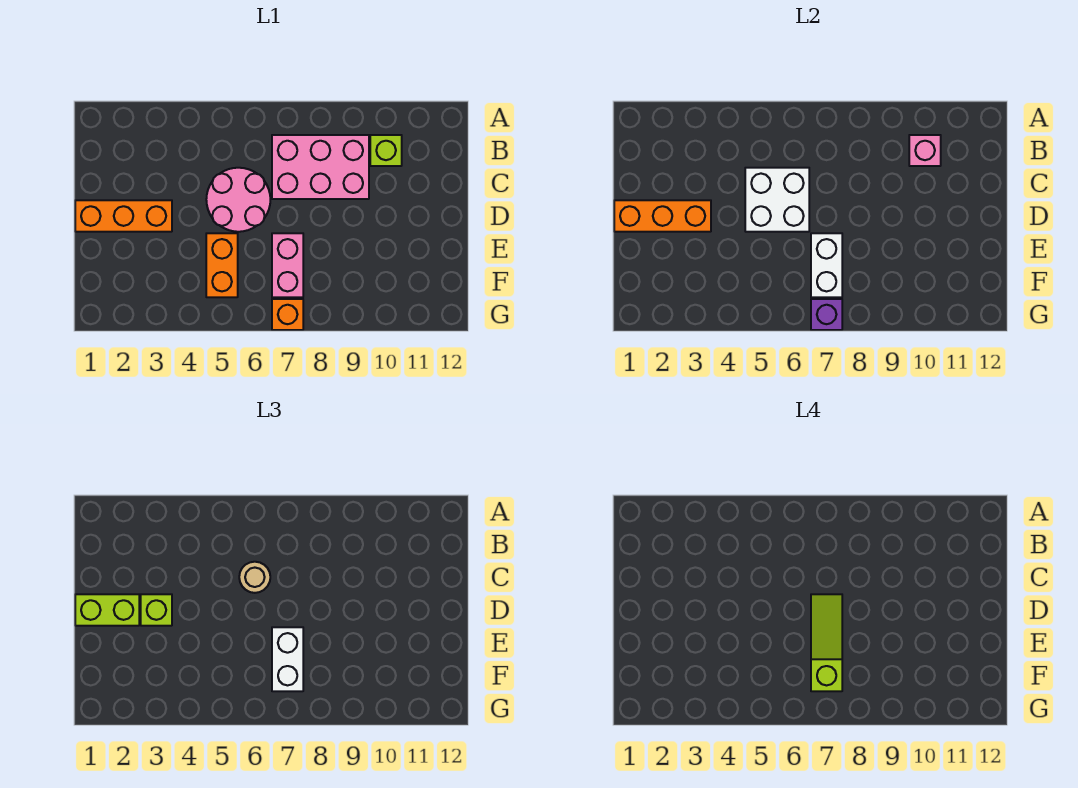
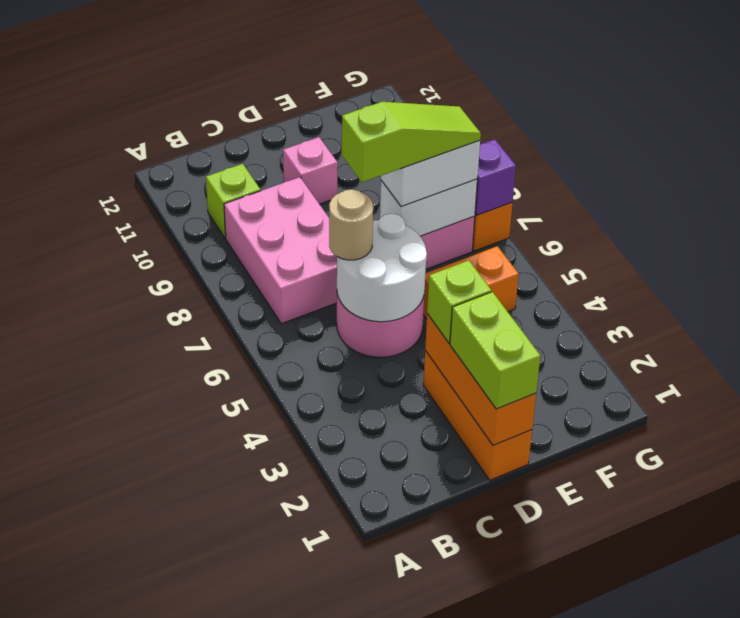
pink 1x1 brick [909,135,941,166] -> pink 1x1 brick moved to [283,137,338,204]
white 2x2 brick [745,168,809,232] -> white 2x2 round brick [337,213,427,322]
lime 1x3 slope [811,594,842,691] -> lime 1x3 slope turned to [342,102,481,182]

